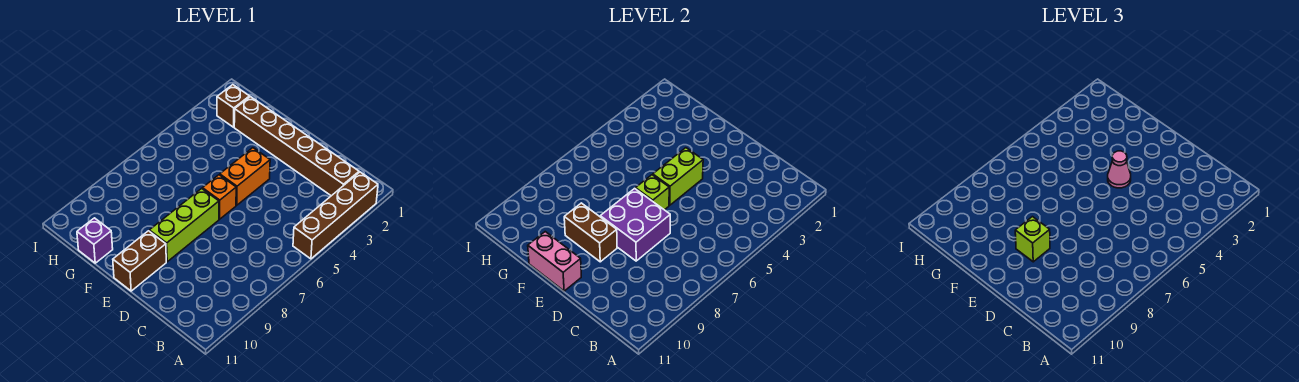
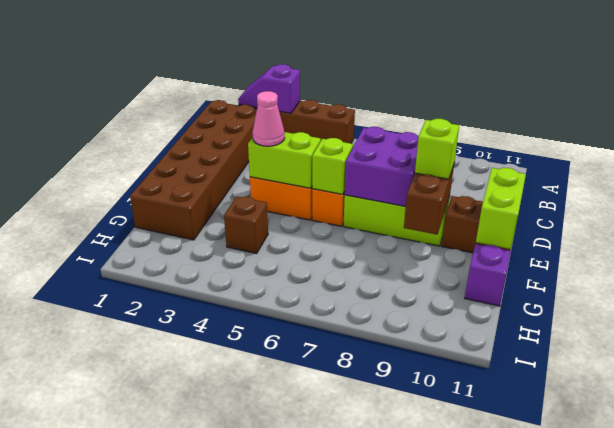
none -> purple 1x2 slope [238,64,300,113]
brown 1x6 brick [234,97,359,196] -> brown 2x6 brick [130,100,257,240]
pink 1x2 brick [528,232,581,291] -> lime 1x2 brick [476,168,526,249]
brown 1x1 brick [217,85,250,127] -> brown 1x1 brick moved to [224,197,268,253]

